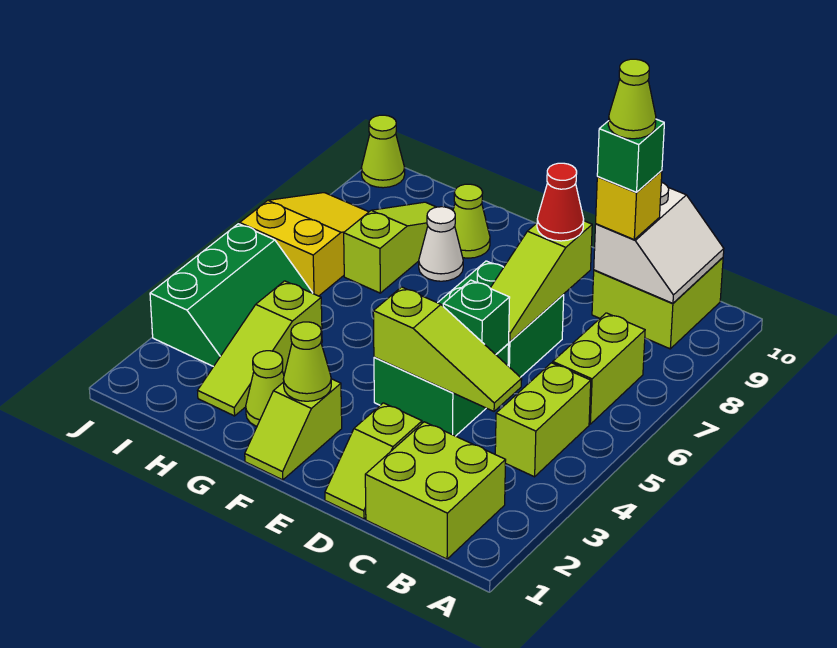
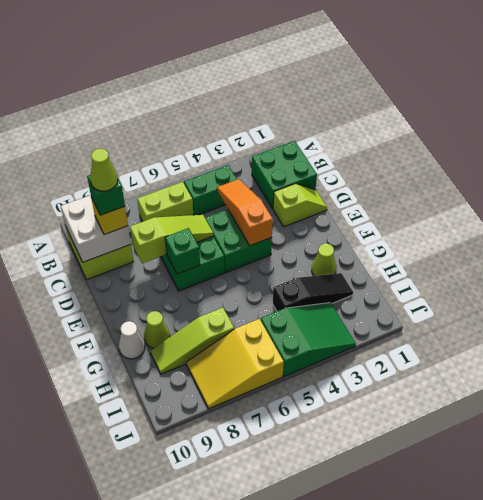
lime 2x2 brick [365,422,506,559] -> green 2x2 brick [252,141,317,209]
lime 1x2 brick [495,363,591,477] -> green 1x2 brick [184,165,237,215]
white 2x2 slope [594,182,724,303] -> white 2x2 brick [61,195,131,262]
lime 1x3 slope [373,287,522,411] -> orange 1x3 slope [217,179,273,246]
green 1x1 brick [443,280,510,354] -> green 1x1 brick moved to [165,228,200,274]
red 1x1 cone [537,163,584,241] -> none
lime 1x2 slope [245,379,342,480] -> none
lime 1x1 cone [283,322,331,401] -> none
white 1x1 cone [419,207,463,281] -> white 1x1 cone moved to [119,321,145,359]
lime 1x3 slope [198,281,322,416] -> black 1x3 slope [273,273,353,311]
green 2x3 slope [150,224,312,366] -> green 2x3 slope turned to [261,303,356,377]
lime 1x1 cone [361,115,405,188] -> none

